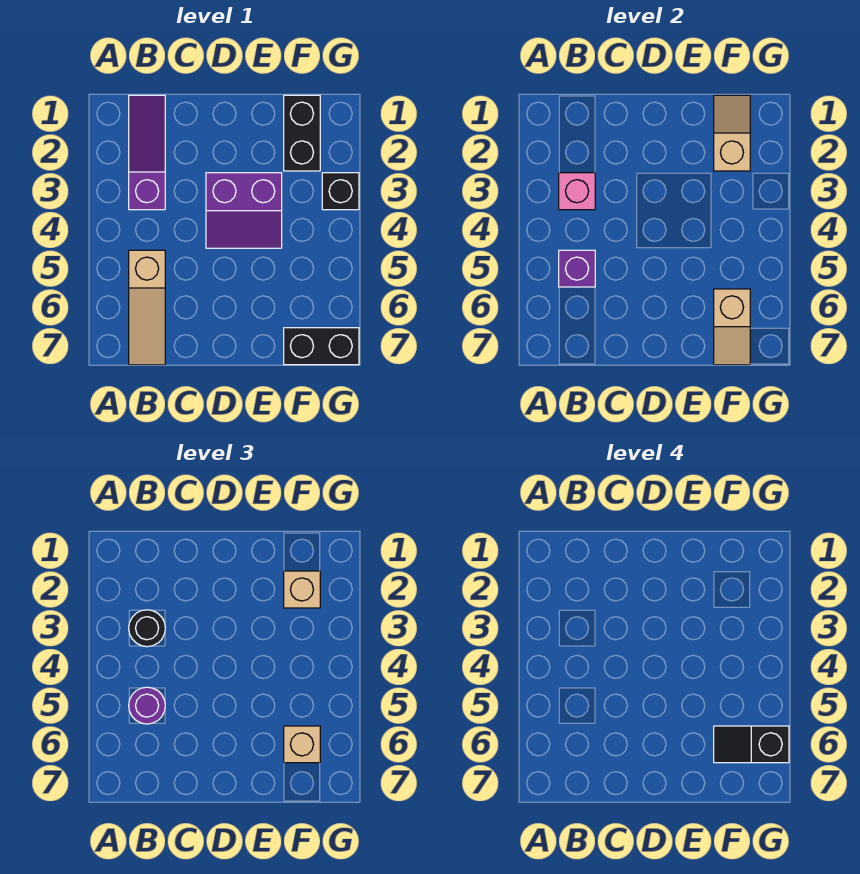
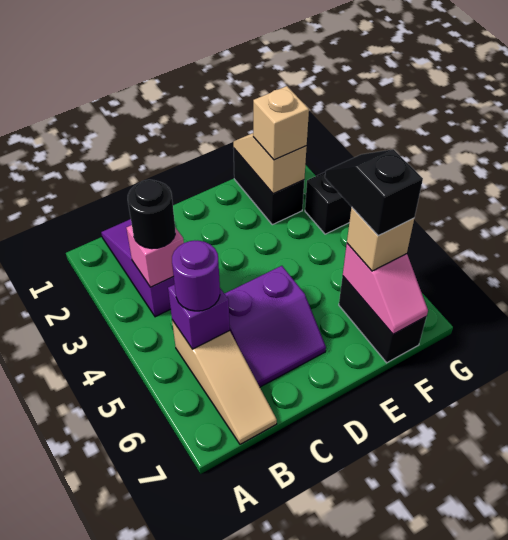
purple 2x2 slope [206,173,282,248] -> purple 2x2 slope moved to [225,266,326,387]
tan 1x2 slope [714,289,750,365] -> pink 1x2 slope [343,243,428,334]
black 1x2 slope [714,726,789,763] -> black 1x2 slope turned to [325,149,423,236]
black 1x2 brick [284,328,359,365] -> black 1x2 brick turned to [339,276,426,363]

